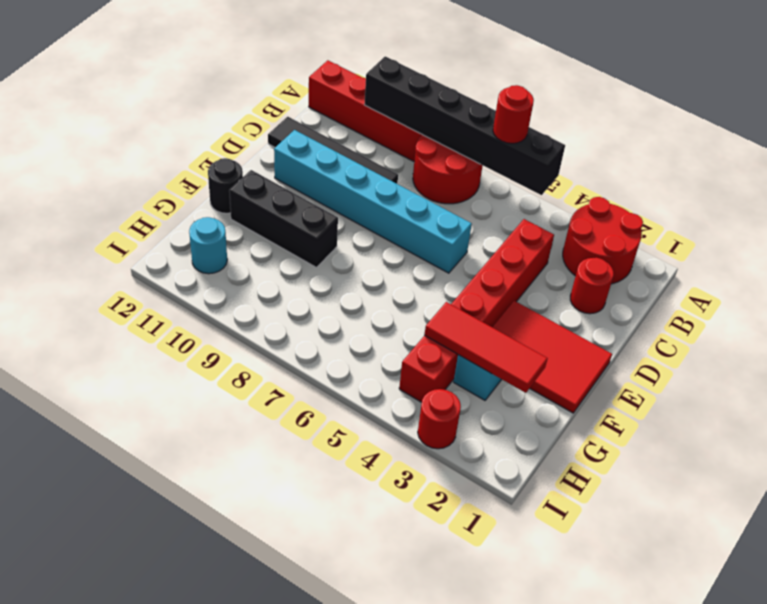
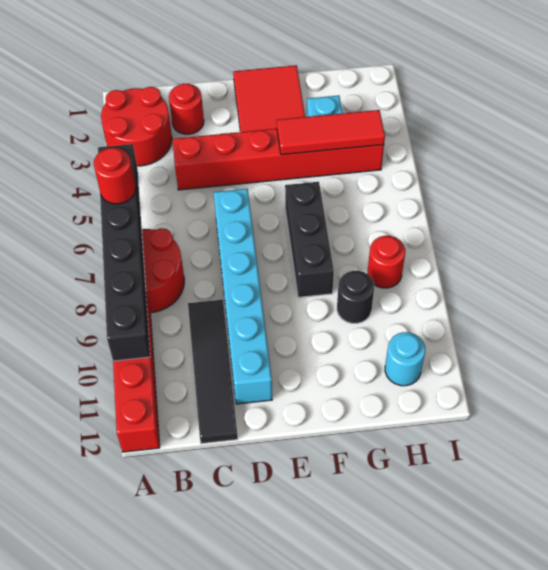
black 1x3 brick [229,170,338,267] -> black 1x3 brick moved to [285,182,334,297]
black 1x1 round brick [208,158,243,213] -> black 1x1 round brick moved to [337,271,374,323]
red 1x3 tile [425,302,548,393] -> red 1x3 tile turned to [277,110,385,155]
red 1x1 round brick [418,389,461,449] -> red 1x1 round brick moved to [368,236,405,288]

